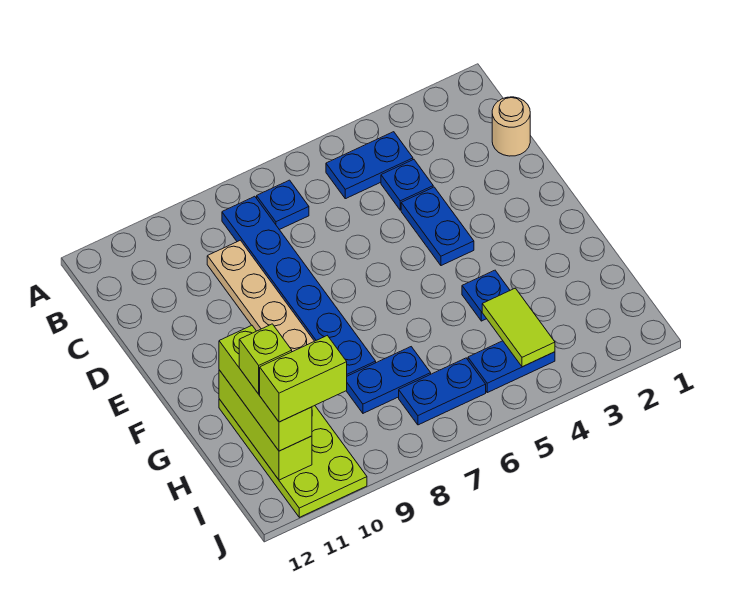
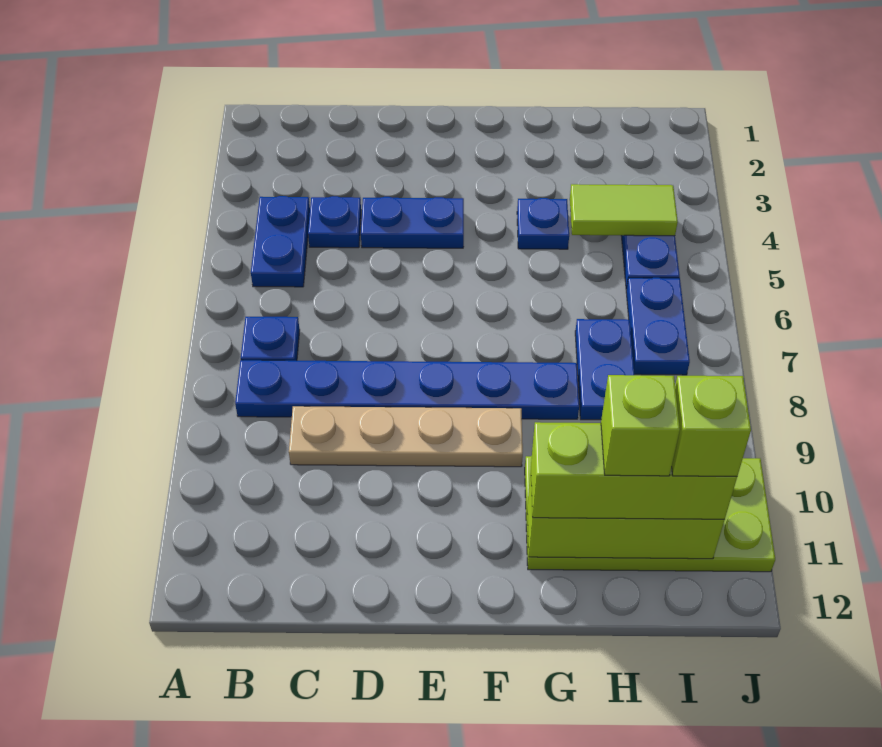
tan 1x1 round brick [492,97,530,156] -> none
lime 1x2 brick [260,336,347,422] -> lime 1x1 brick [672,376,751,476]

